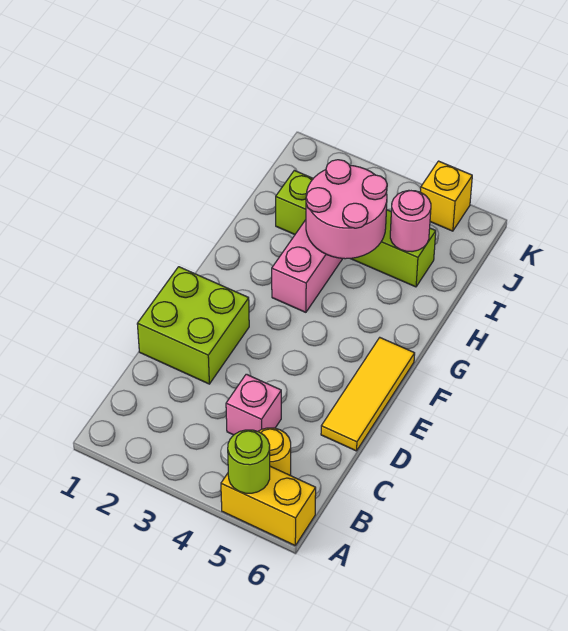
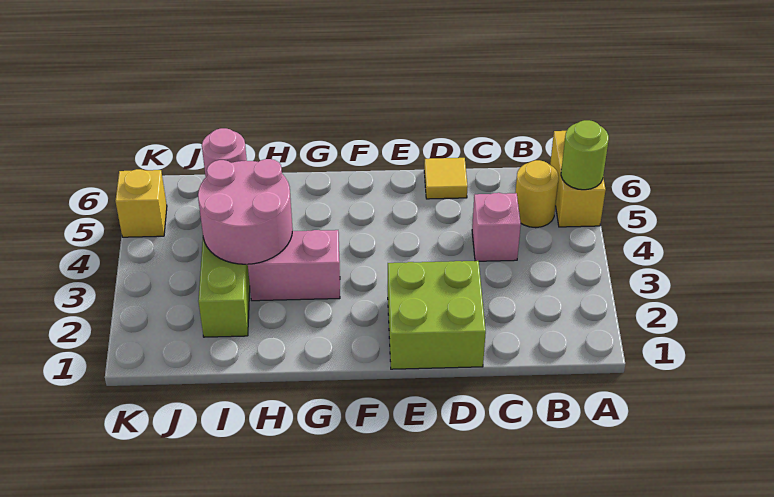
yellow 1x3 tile [321,338,415,451] -> yellow 1x1 tile [424,158,468,199]

